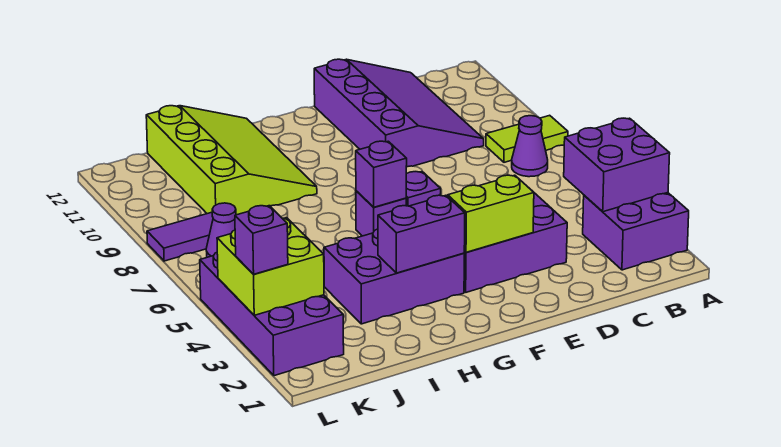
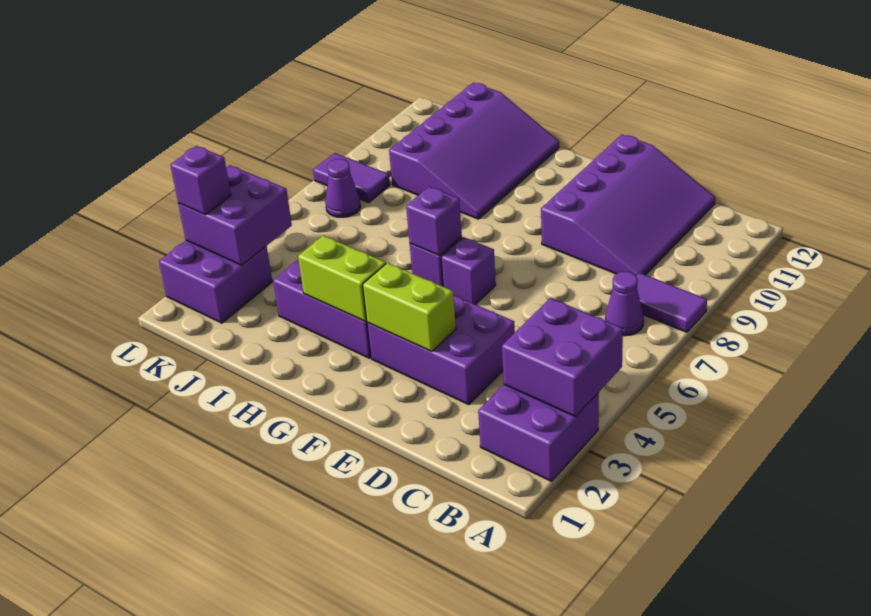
lime 1x2 tile [486,115,568,162] -> purple 1x2 tile [636,273,707,332]
purple 1x2 brick [378,195,465,273] -> lime 1x2 brick [298,235,386,321]
lime 3x4 slope [146,106,317,215] -> purple 3x4 slope [389,83,559,219]
purple 2x4 brick [200,252,344,376] -> purple 2x2 brick [159,240,272,323]
lime 2x2 brick [217,218,324,315] -> purple 2x2 brick [178,165,292,265]

